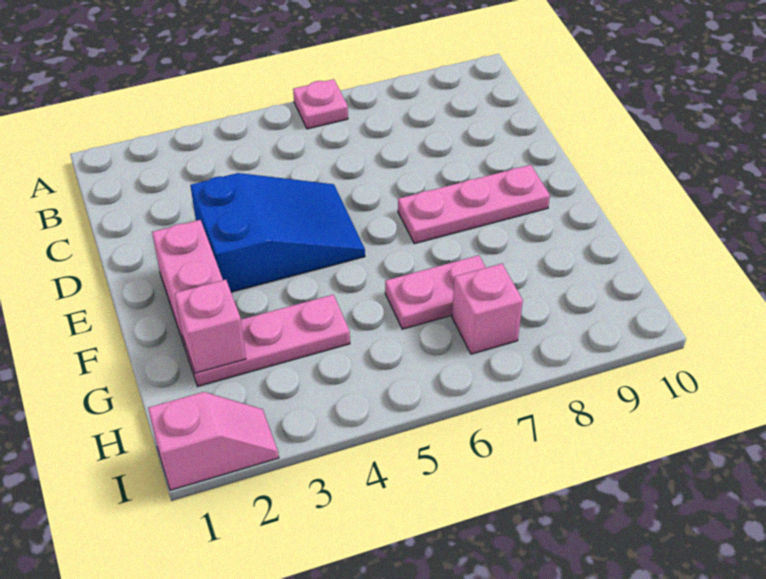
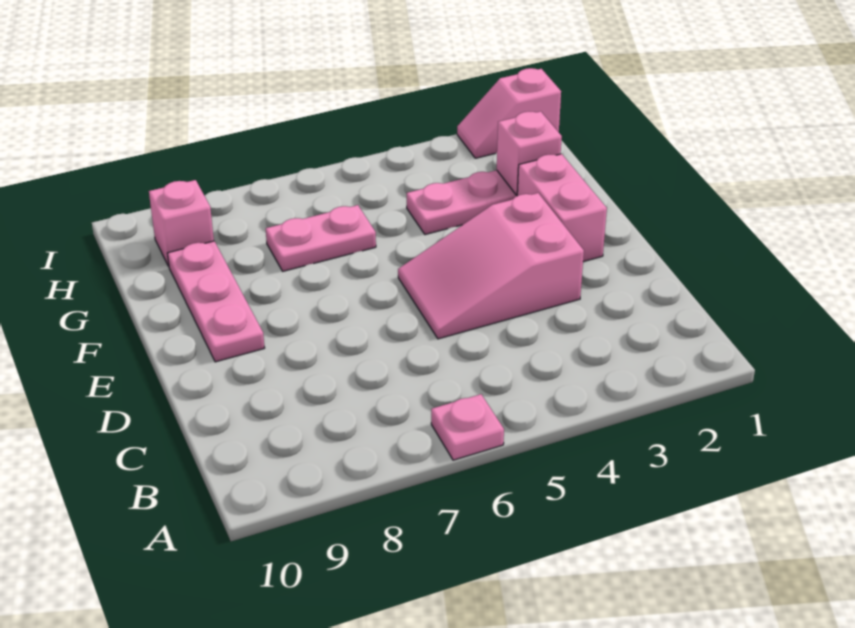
blue 2x3 slope [190,173,365,292] -> pink 2x3 slope [398,193,584,339]
pink 1x3 plate [398,165,550,244] -> pink 1x3 plate turned to [167,241,265,362]
pink 1x1 brick [452,264,523,354] -> pink 1x1 brick moved to [149,180,214,267]

